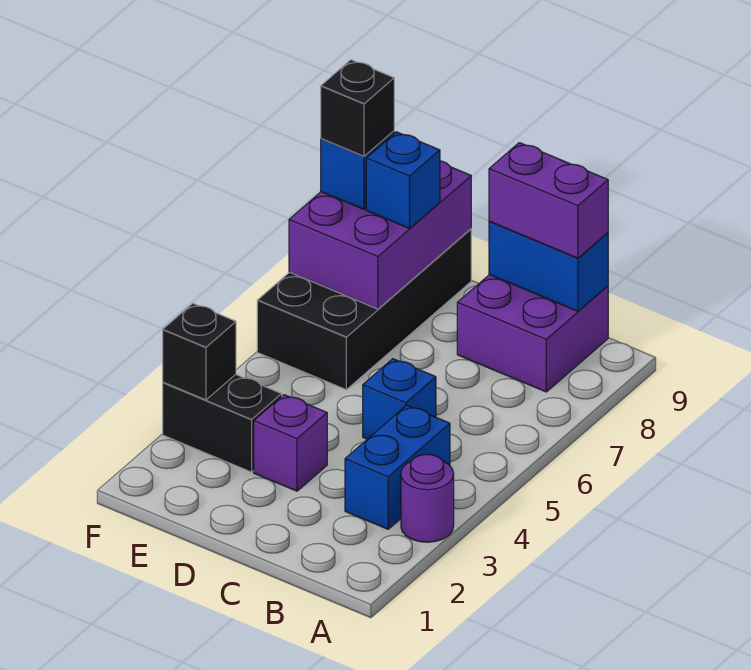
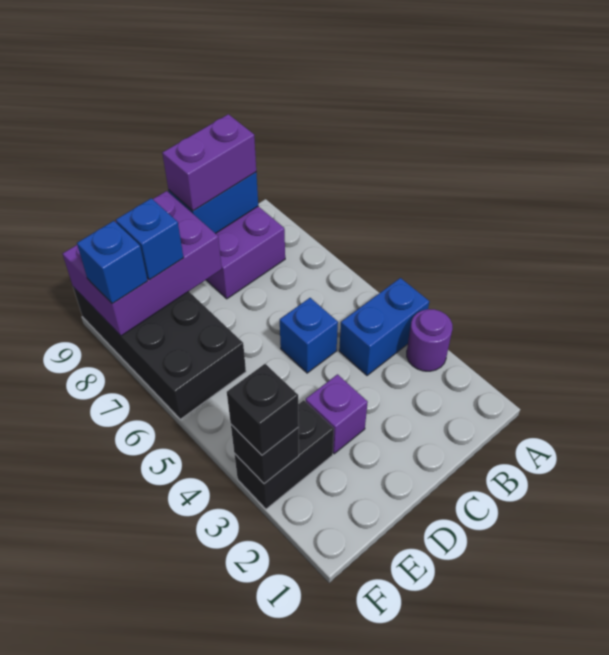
blue 1x2 brick [345,405,450,529] -> blue 1x2 brick turned to [339,278,429,375]
purple 2x3 brick [289,161,471,309] -> purple 2x3 brick turned to [63,191,222,336]
black 1x1 brick [321,60,394,156] -> black 1x1 brick moved to [227,364,299,455]

